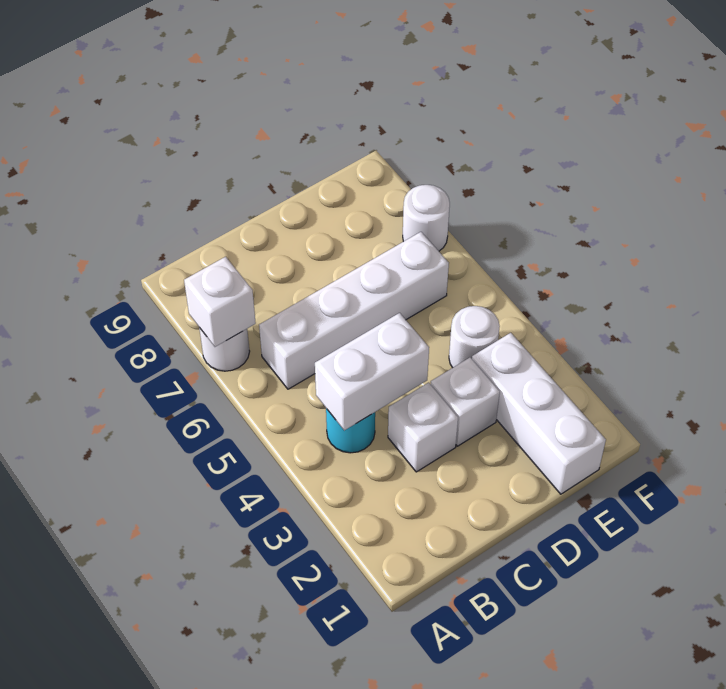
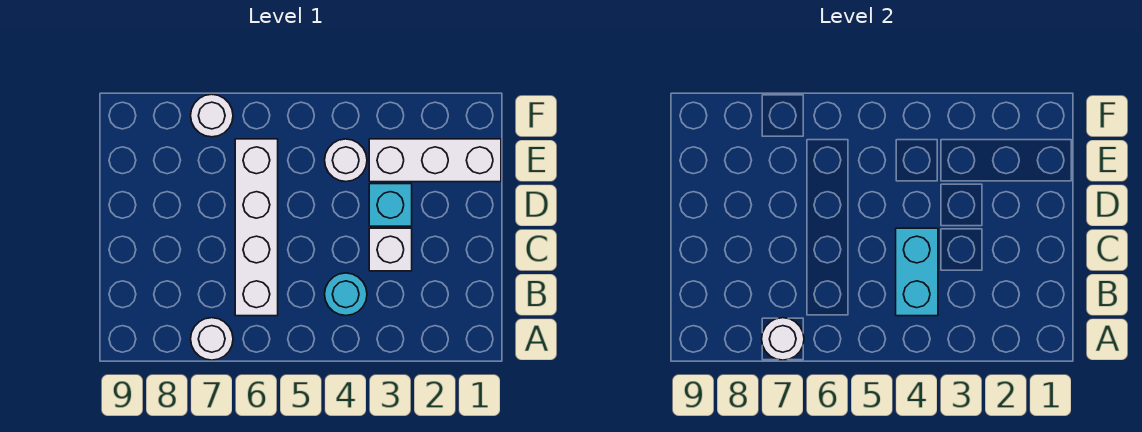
white 1x1 brick [184,257,256,347] -> white 1x1 round brick [762,318,804,360]
white 1x2 brick [315,313,429,430] -> cyan 1x2 brick [896,228,938,316]
white 1x1 brick [431,358,500,446] -> cyan 1x1 brick [369,184,412,226]

